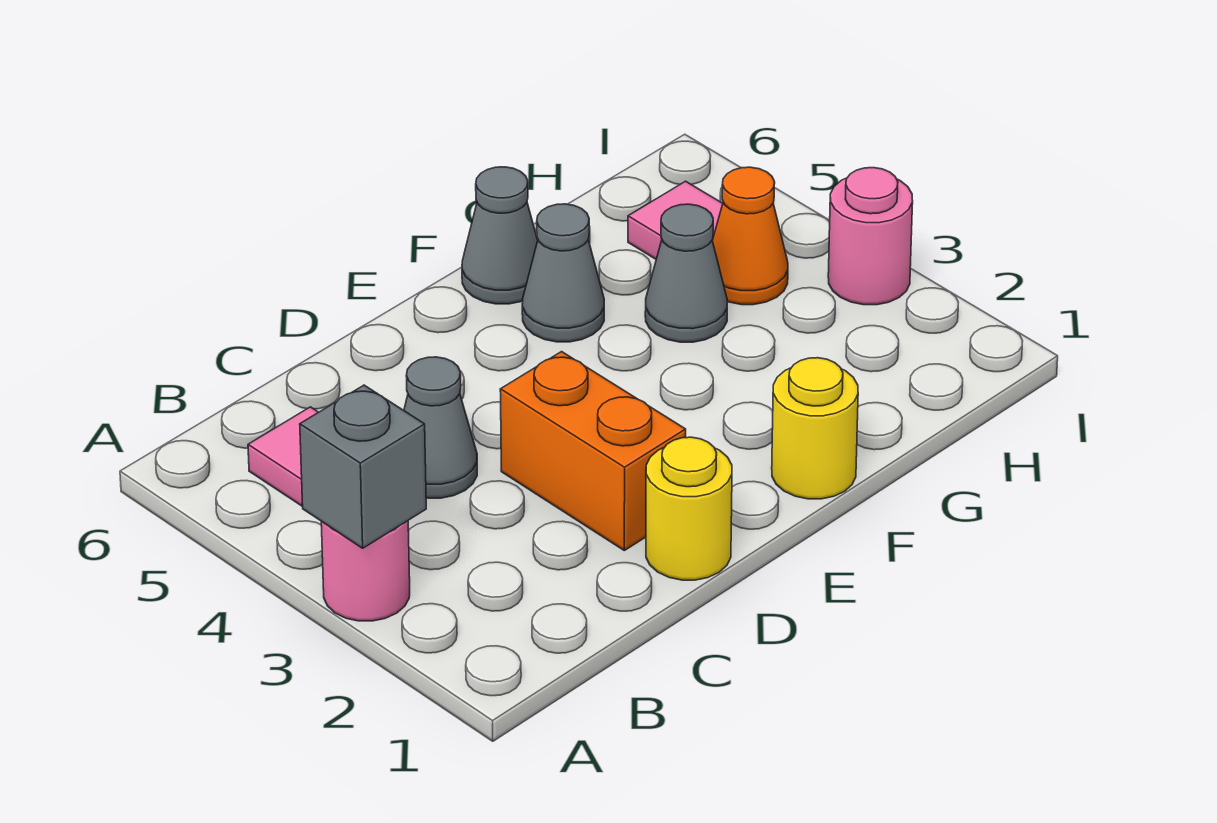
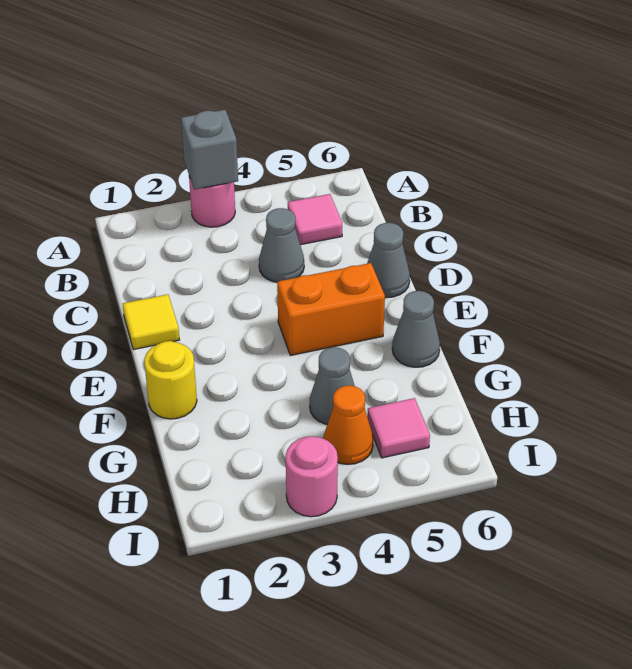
yellow 1x1 round brick [646,437,732,580] -> yellow 1x1 tile [123,294,179,349]
orange 1x2 brick [500,352,686,550] -> orange 1x2 brick moved to [277,263,385,355]
grey 1x1 cone [522,204,604,342] -> grey 1x1 cone moved to [367,223,410,298]

